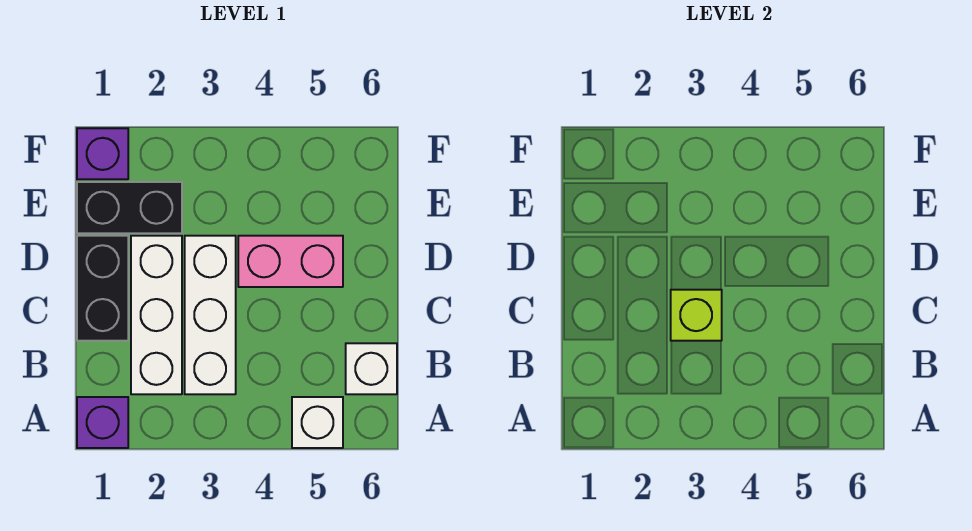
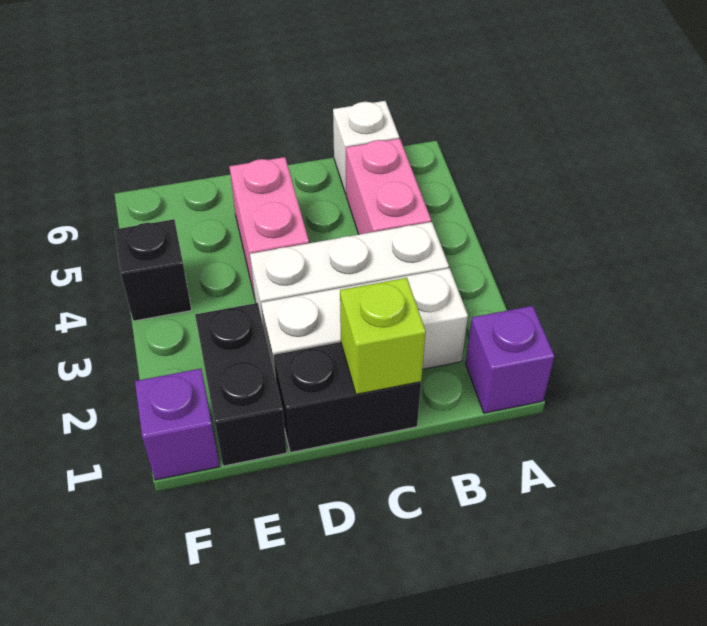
white 1x1 brick [292,397,343,448] -> none
none -> pink 1x2 brick [346,138,431,234]
lime 1x1 brick [671,290,722,341] -> lime 1x1 brick moved to [340,278,426,394]
none -> black 1x1 brick [115,219,191,321]

